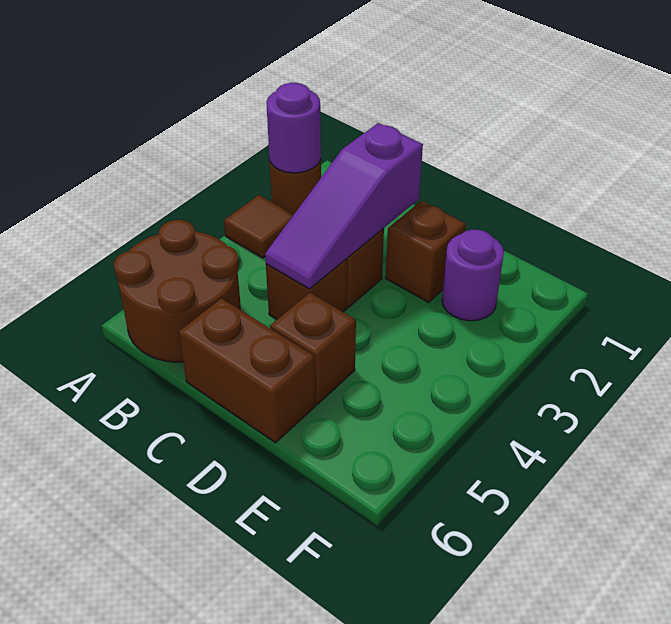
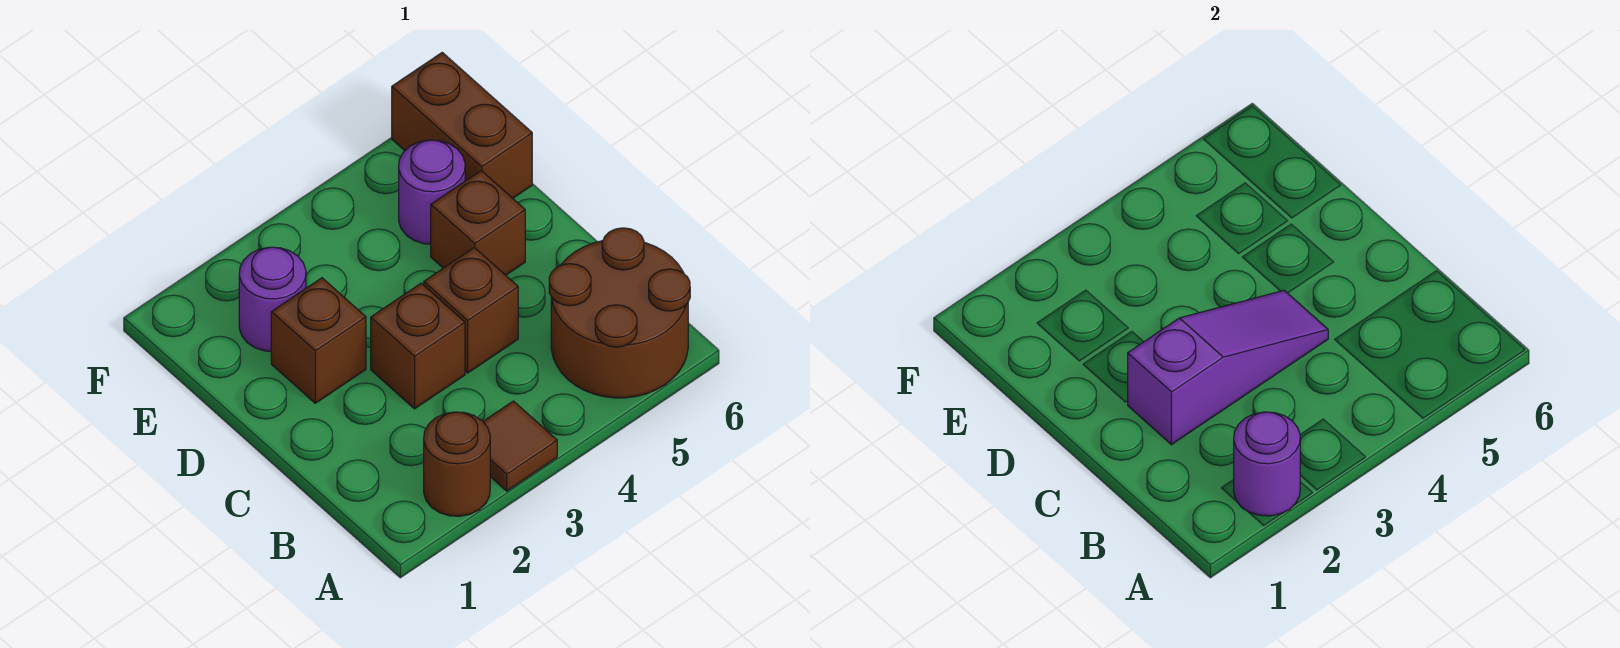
brown 1x2 brick [179,299,316,443] -> brown 1x2 brick moved to [392,53,532,198]
none -> purple 1x1 round brick [399,140,465,244]

